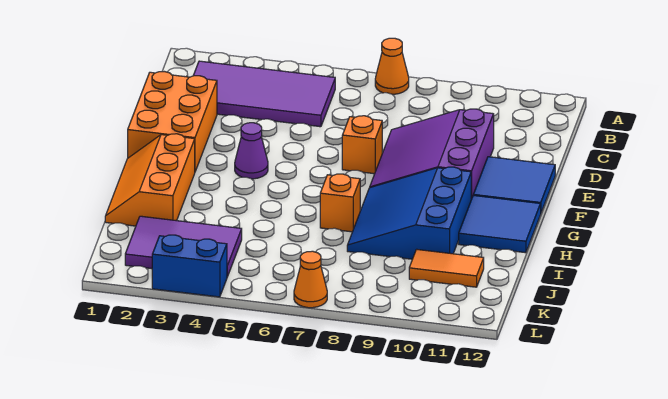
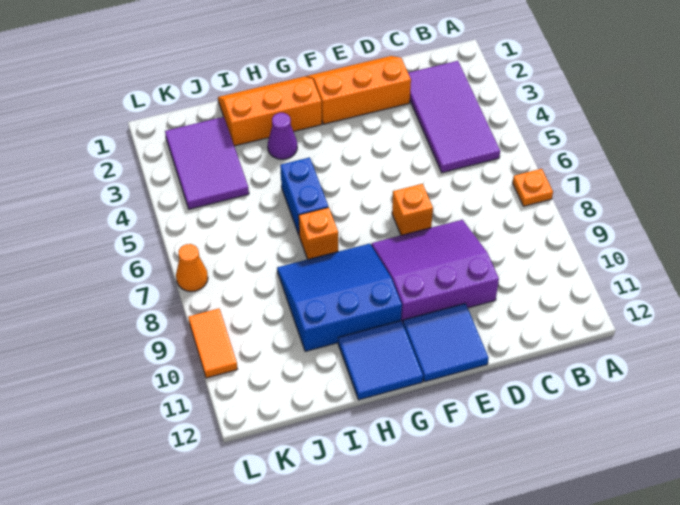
orange 1x1 cone [375,38,409,94] -> orange 1x1 plate [513,169,553,206]
orange 2x3 brick [128,72,217,171] -> orange 2x3 slope [306,56,411,124]
purple 1x1 cone [235,123,268,179] -> purple 1x1 cone moved to [268,113,297,159]
orange 1x2 tile [409,249,484,287] -> orange 1x2 tile moved to [188,309,237,378]
blue 1x2 brick [152,235,227,297] -> blue 1x2 brick moved to [280,157,328,235]

